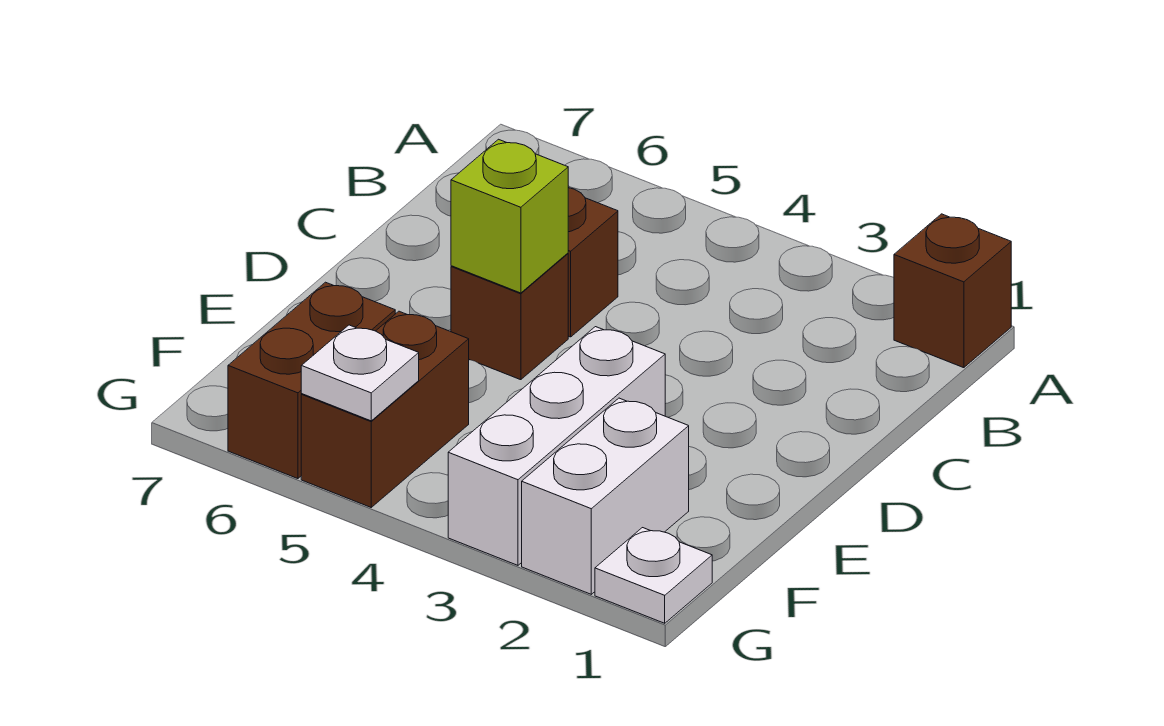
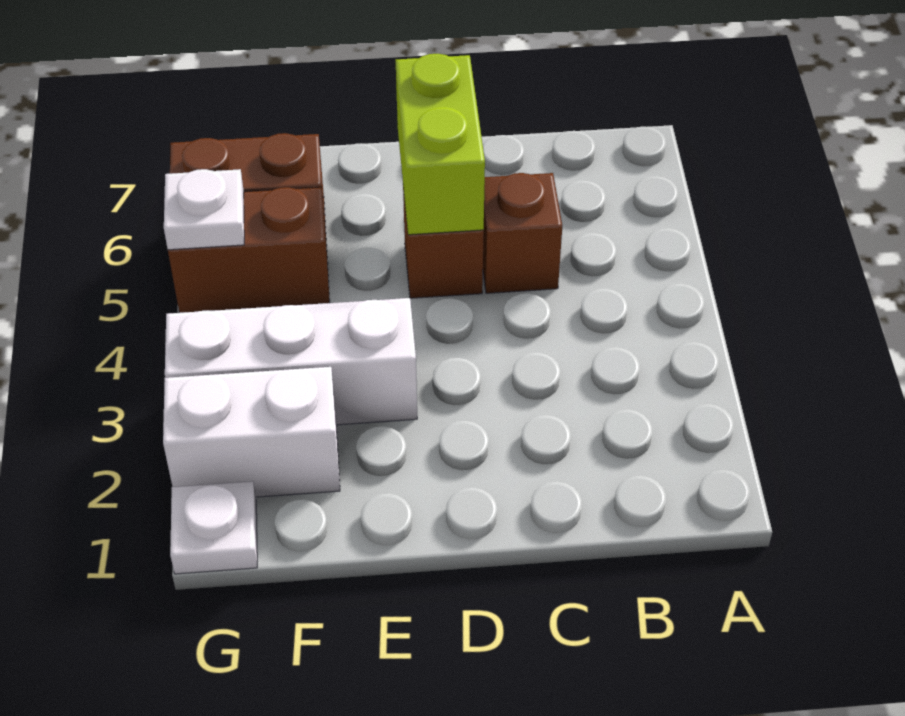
brown 1x1 brick [894,214,1011,368] -> none
lime 1x1 brick [451,139,568,293] -> lime 1x2 brick [396,54,485,235]

